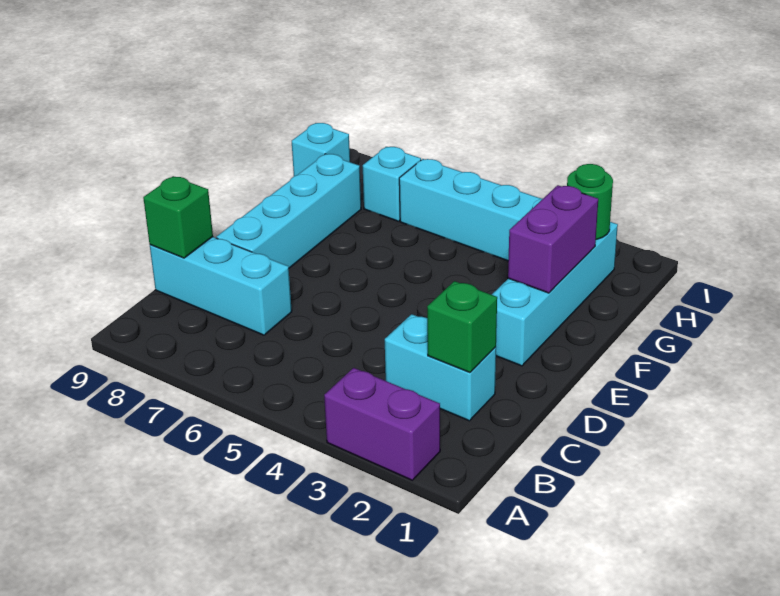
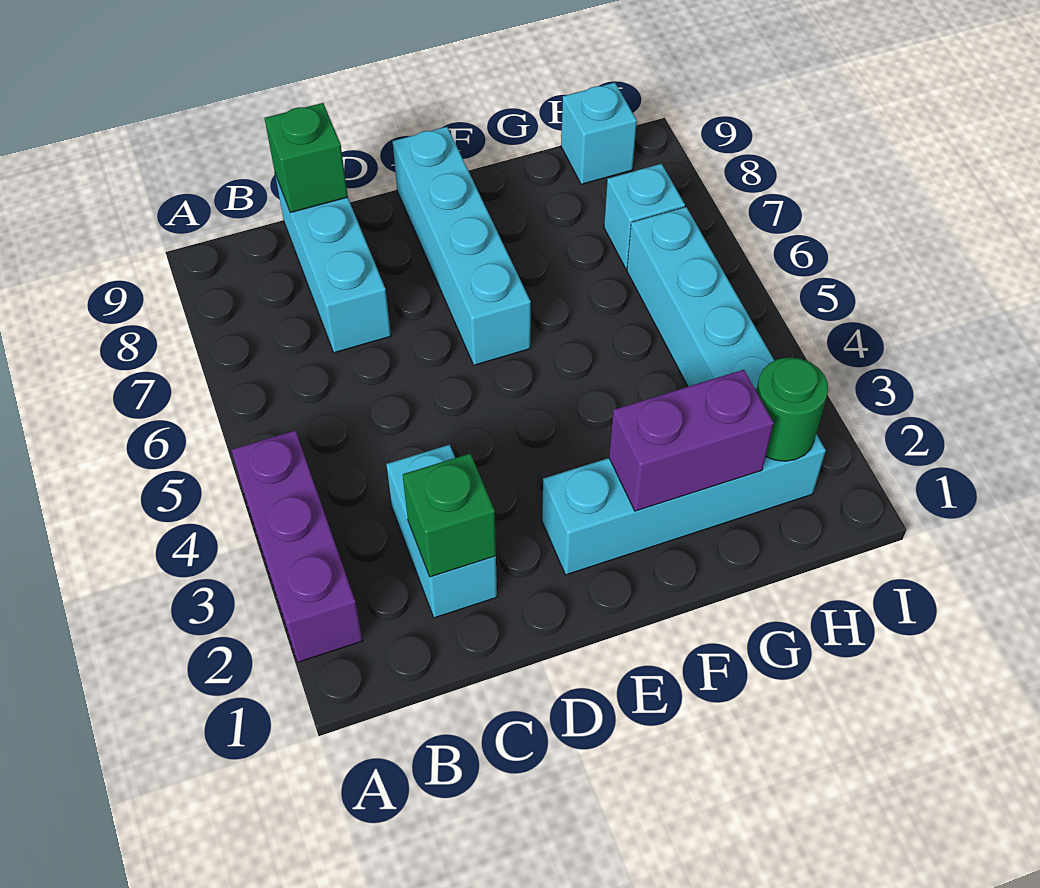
purple 1x2 brick [324,368,440,480] -> purple 1x3 brick [232,430,363,662]
cyan 1x4 brick [216,154,361,268] -> cyan 1x4 brick turned to [393,127,531,365]

